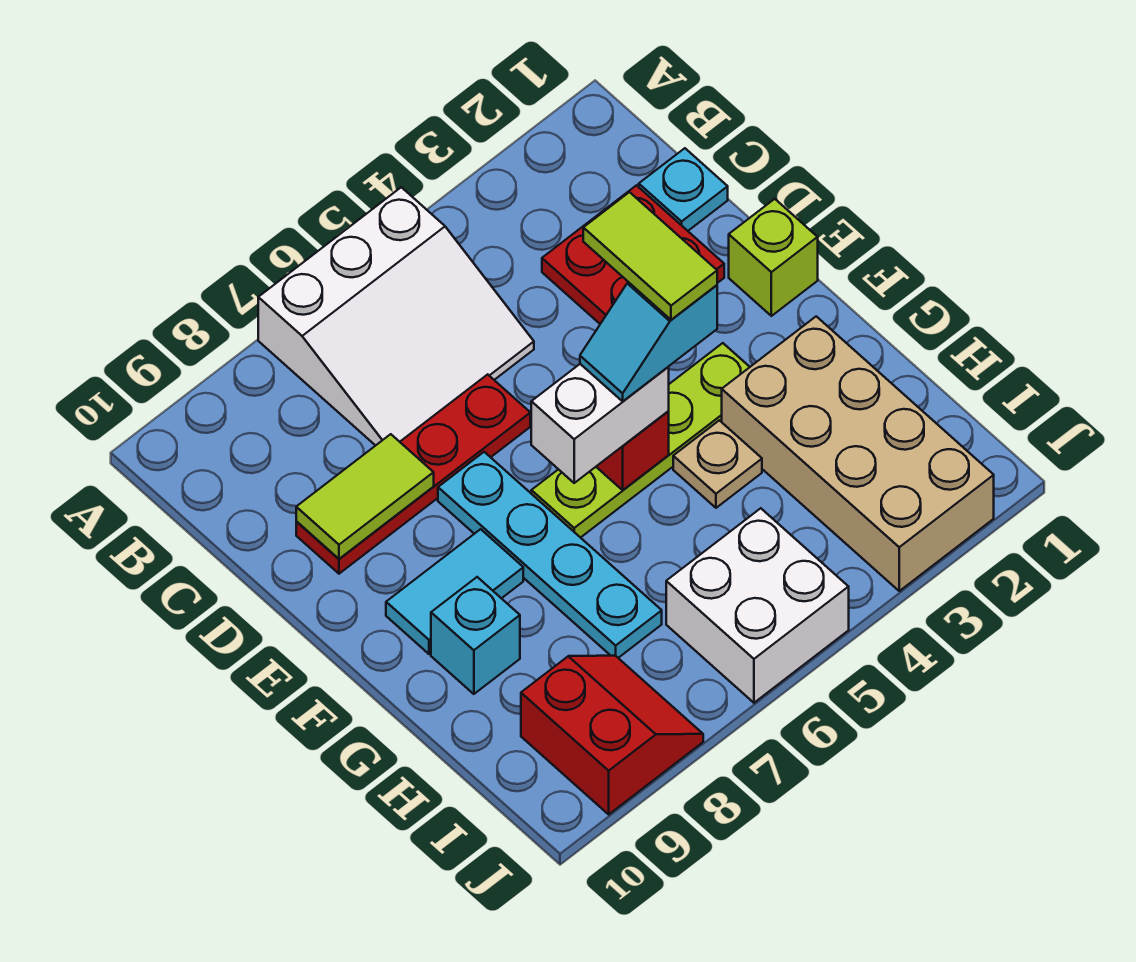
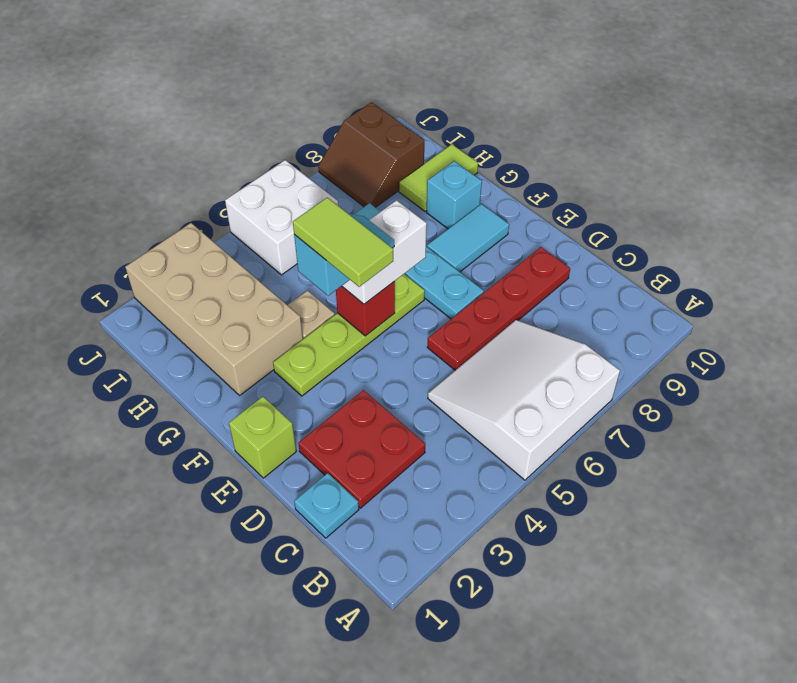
lime 1x2 tile [296,434,434,559] -> lime 1x2 tile moved to [399,144,478,211]
red 2x2 slope [521,656,703,814] -> brown 2x2 slope [318,102,424,207]

